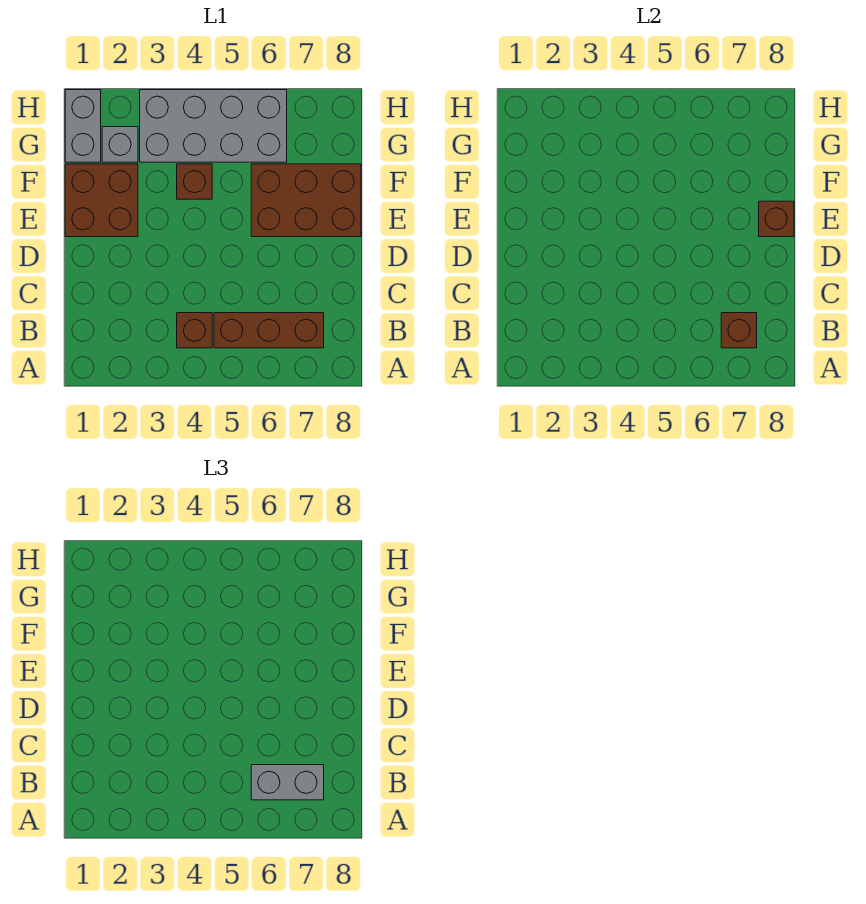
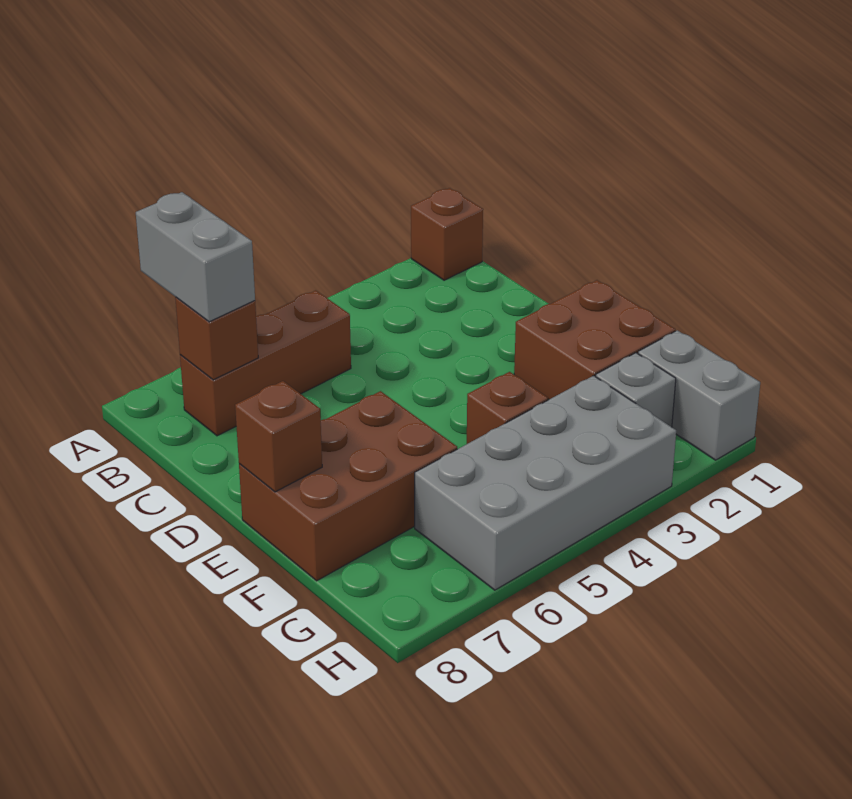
brown 1x1 brick [177,313,212,348] -> brown 1x1 brick moved to [411,188,483,280]
grey 1x2 brick [251,765,324,800] -> grey 1x2 brick turned to [136,192,255,322]

